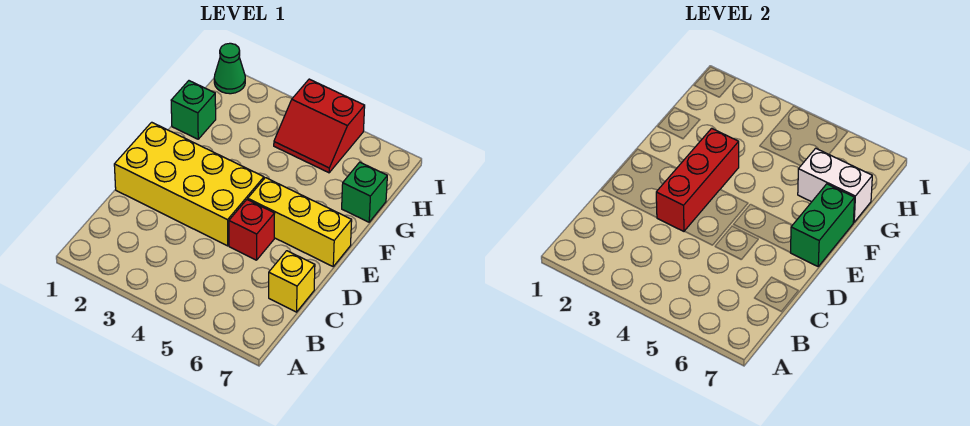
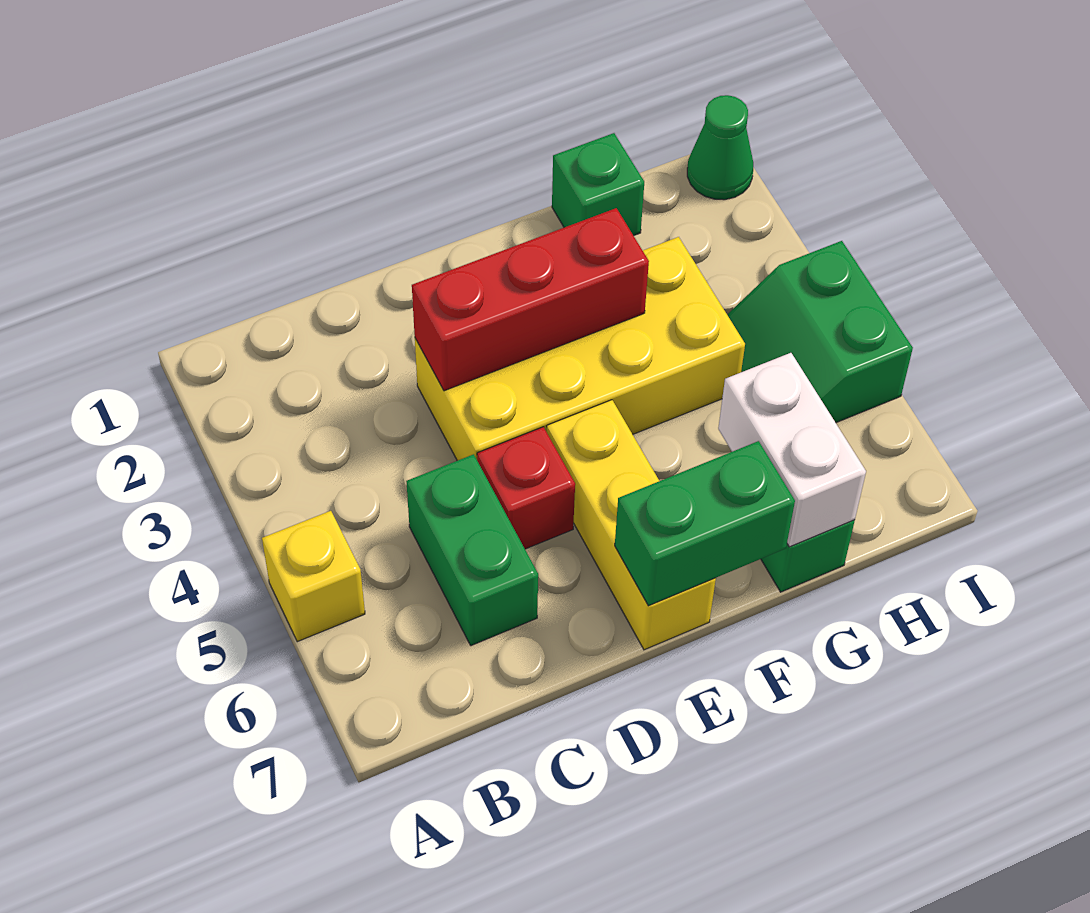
none -> green 1x2 brick [406,454,538,646]
yellow 1x1 brick [269,251,315,312] -> yellow 1x1 brick moved to [262,511,365,642]
yellow 2x4 brick [114,122,264,246] -> yellow 2x4 brick turned to [415,237,745,461]
red 2x2 slope [274,79,365,173] -> green 2x2 slope [727,241,913,423]

